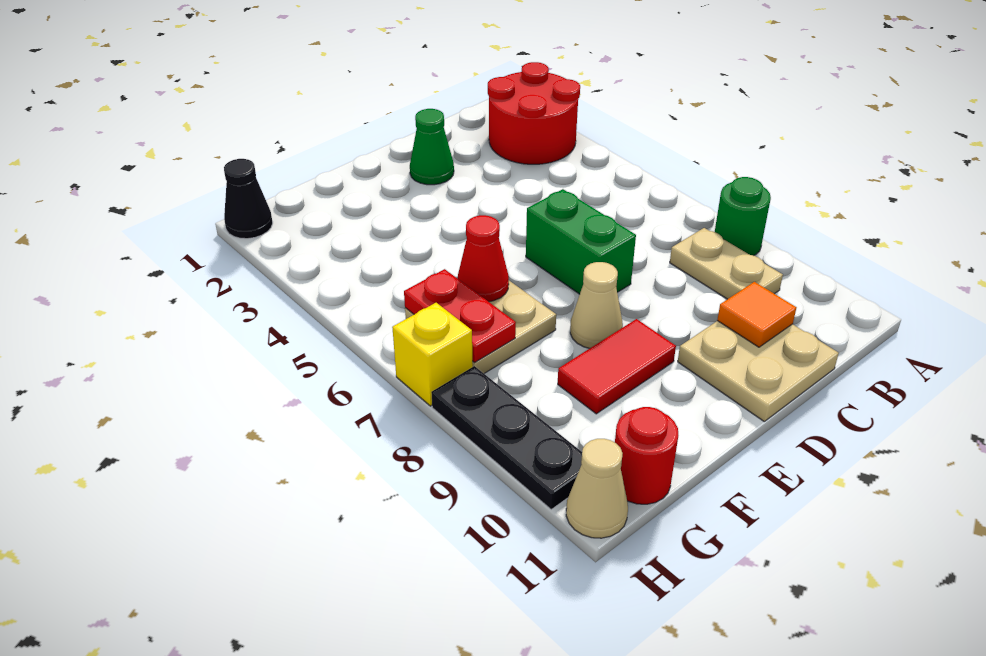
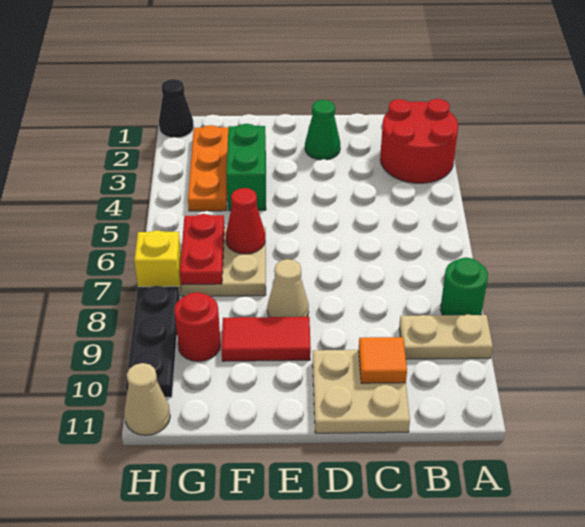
tan 1x2 plate [670,228,783,299] -> tan 1x2 plate turned to [399,314,493,359]
green 1x2 brick [526,189,636,294] -> green 1x2 brick moved to [226,124,266,211]
none -> orange 1x3 plate [188,125,228,211]
red 1x1 round brick [615,407,678,504] -> red 1x1 round brick moved to [174,292,221,361]

